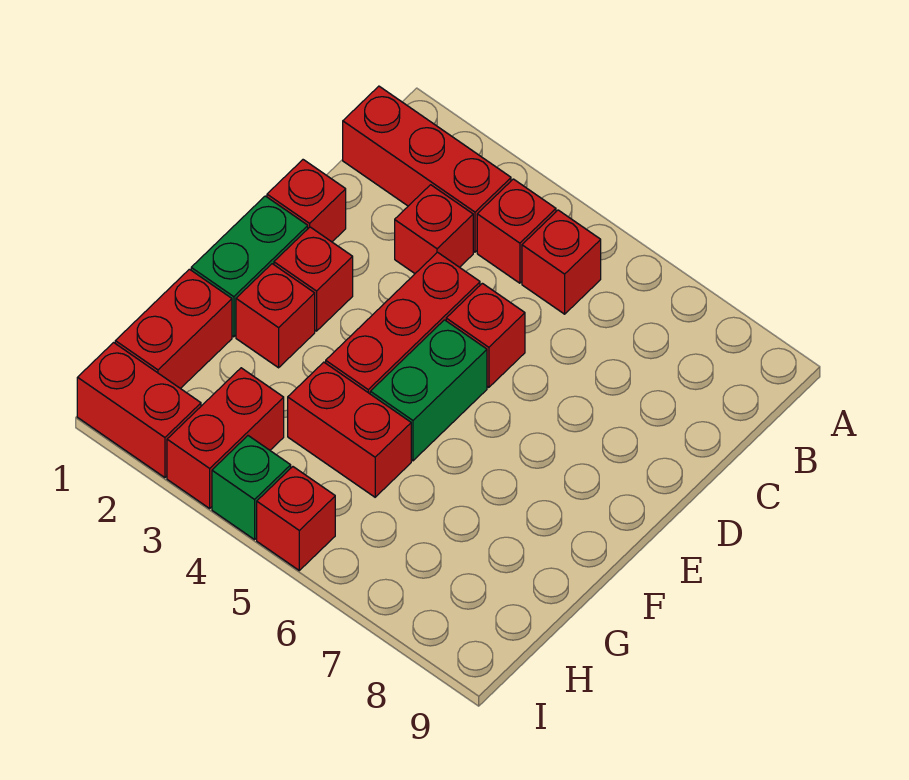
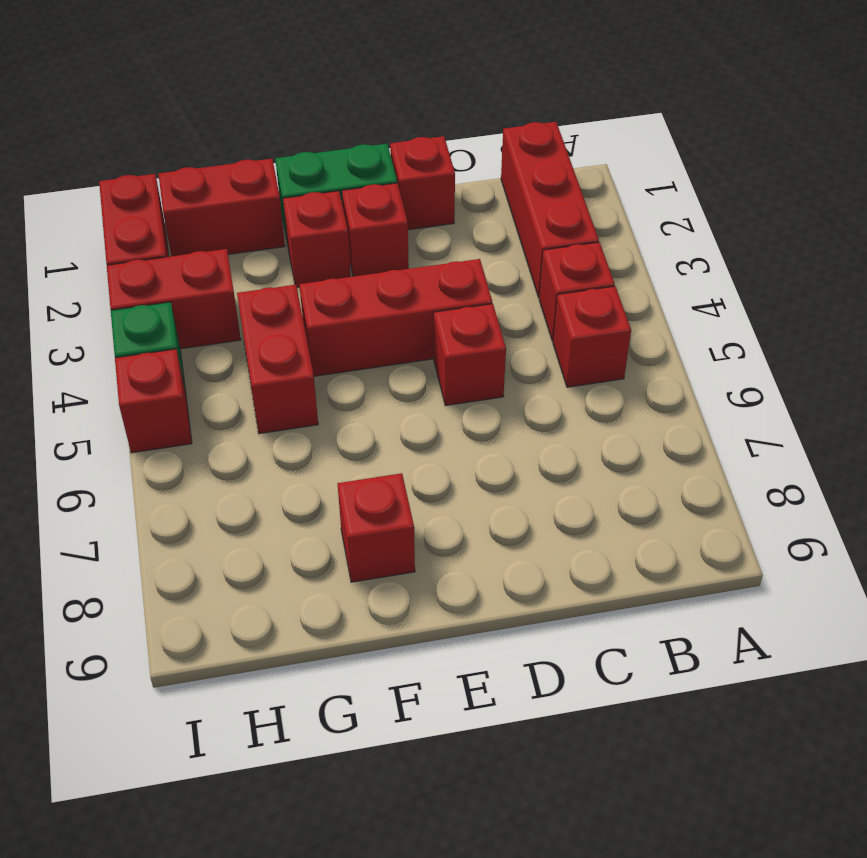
red 1x1 brick [395,185,473,273] -> red 1x1 brick moved to [337,473,415,582]
green 1x2 brick [370,320,487,461] -> none

